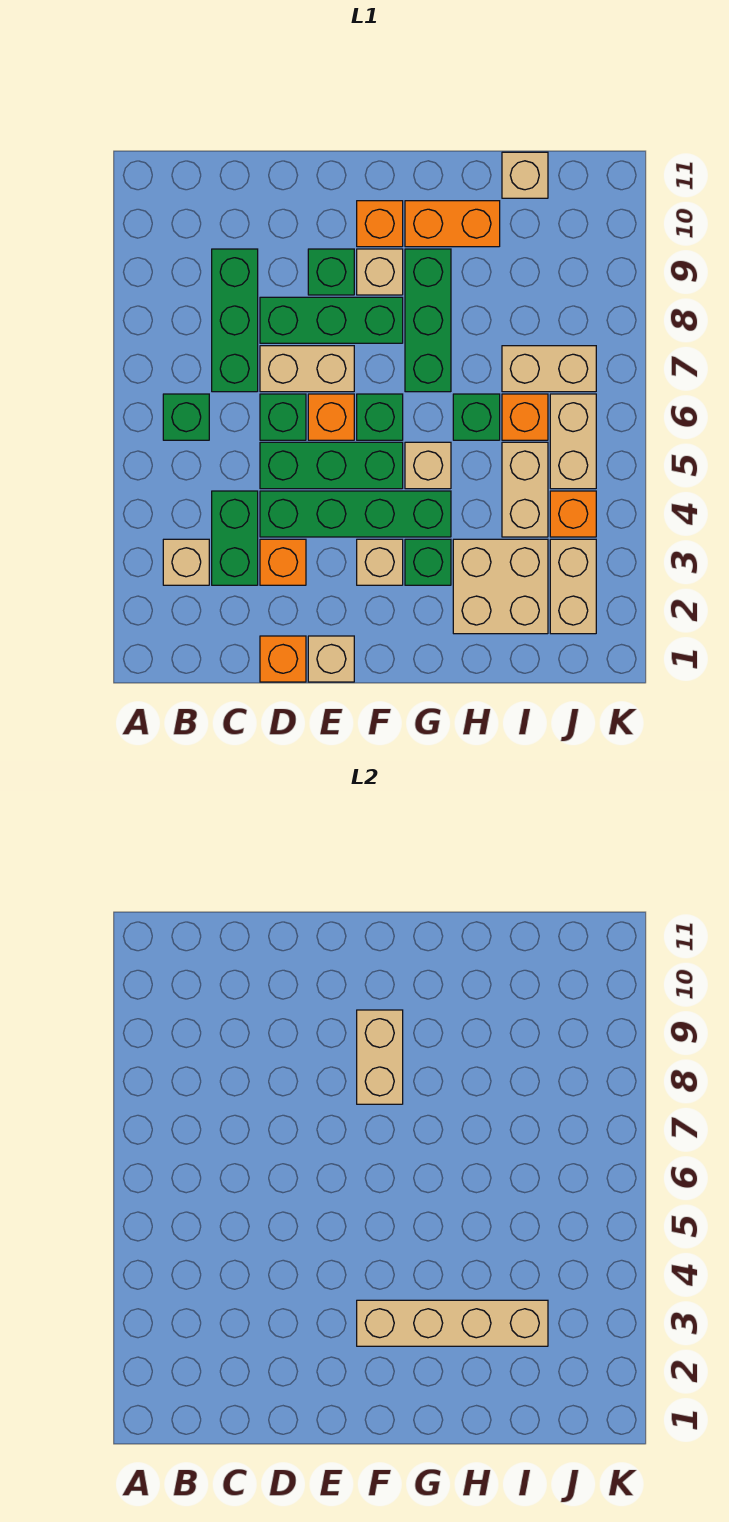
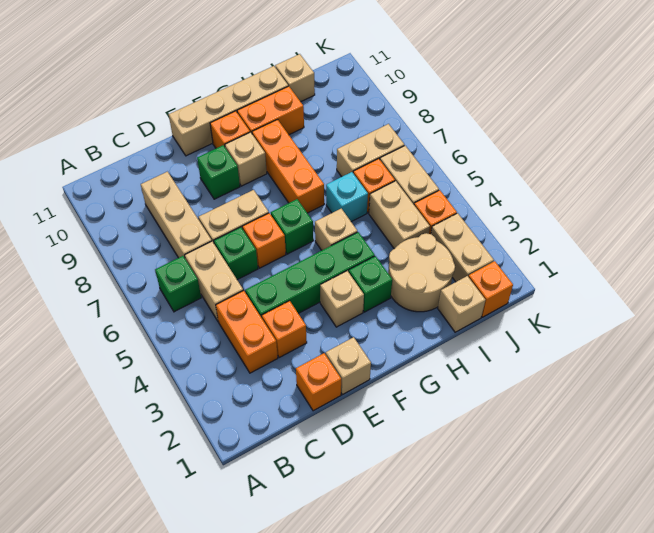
tan 1x1 brick [163,539,209,585] -> tan 1x1 brick moved to [438,276,485,332]
green 1x2 brick [212,491,258,585] -> orange 1x2 brick [216,290,278,373]
green 1x3 brick [212,249,258,392] -> tan 1x3 brick [141,172,212,258]
green 1x3 brick [260,442,403,489] -> none
green 1x3 brick [260,297,403,343] -> none
tan 1x4 brick [357,1300,548,1346] -> tan 1x4 brick moved to [169,66,288,156]
tan 1x2 brick [357,1010,403,1104] -> tan 1x2 brick moved to [185,241,243,322]
green 1x3 brick [405,249,451,392] -> orange 1x3 brick [252,120,324,213]
tan 2x2 brick [453,539,548,634] -> tan 2x2 round brick [388,233,455,312]
green 1x1 brick [453,394,500,440] -> cyan 1x1 brick [326,172,368,222]
none -> orange 1x1 brick [469,261,513,317]

